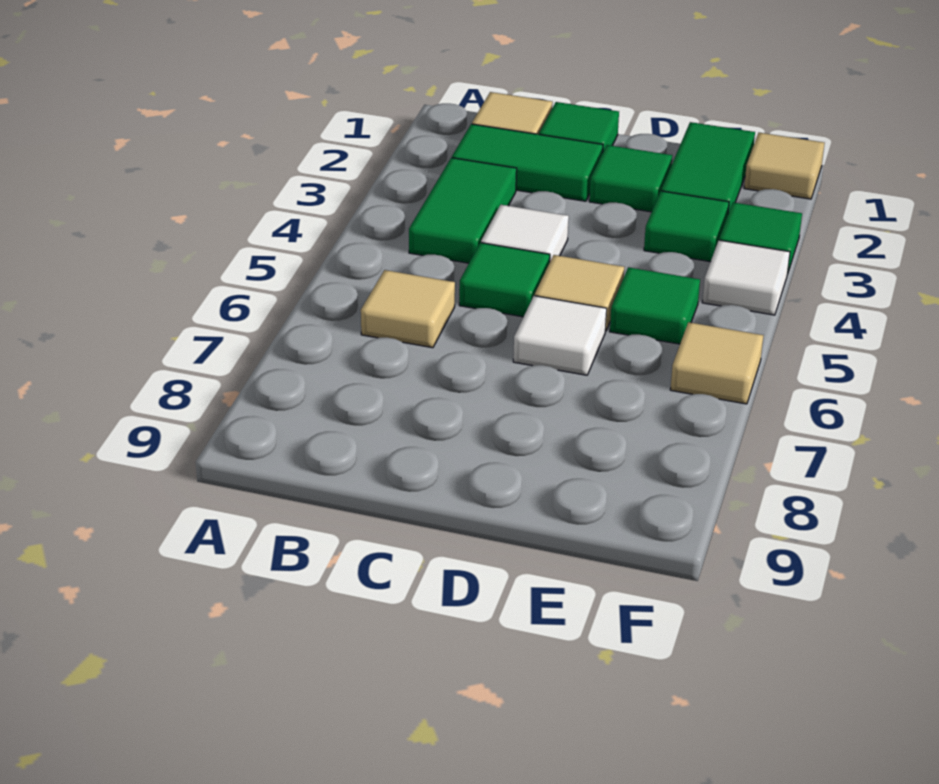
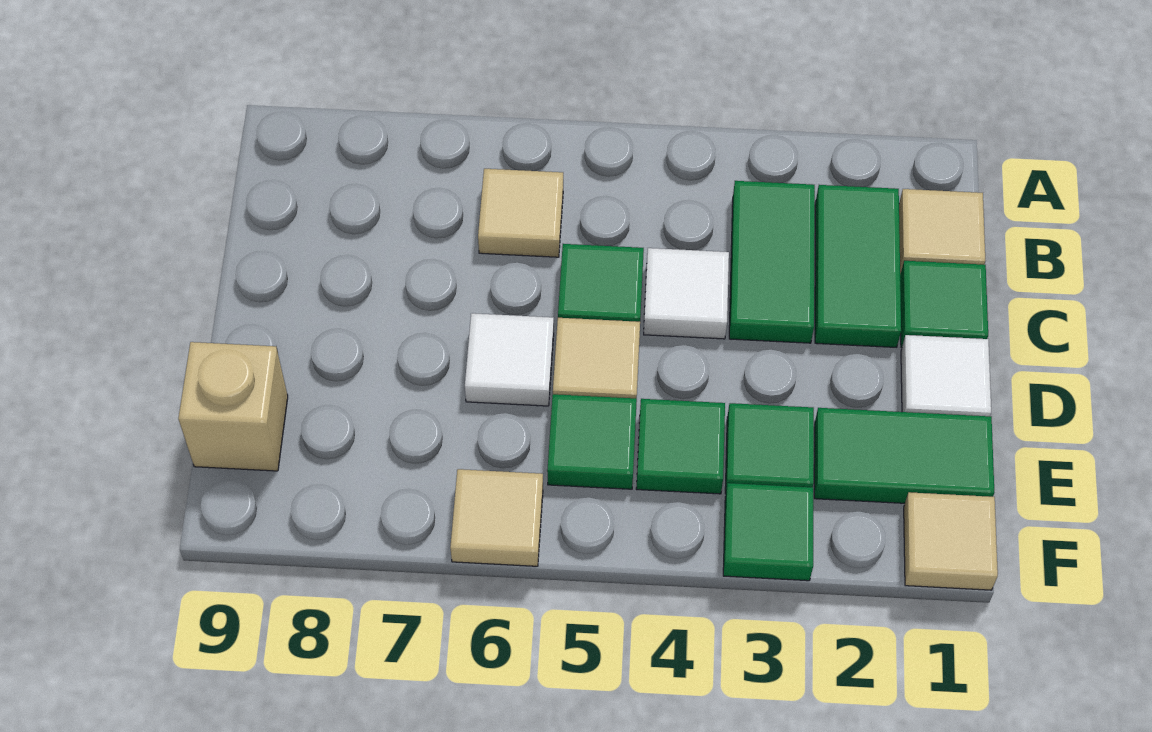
green 1x2 tile [409,158,517,263] -> green 1x2 tile turned to [729,181,815,343]
green 1x1 tile [589,145,672,212] -> green 1x1 tile moved to [636,399,725,494]
none -> tan 1x1 brick [178,342,288,471]
white 1x1 tile [702,240,790,315] -> white 1x1 tile moved to [901,335,991,416]

